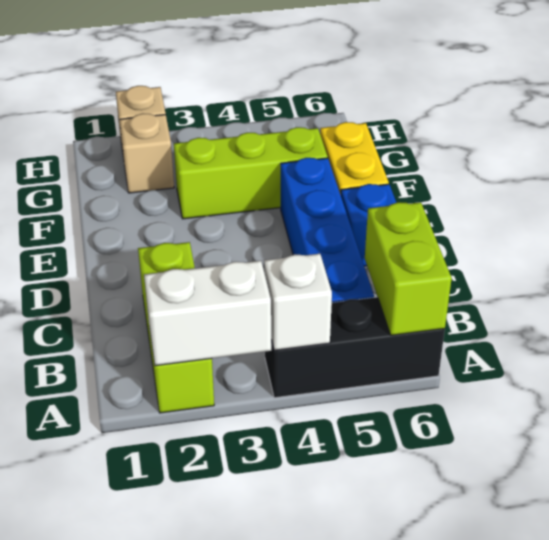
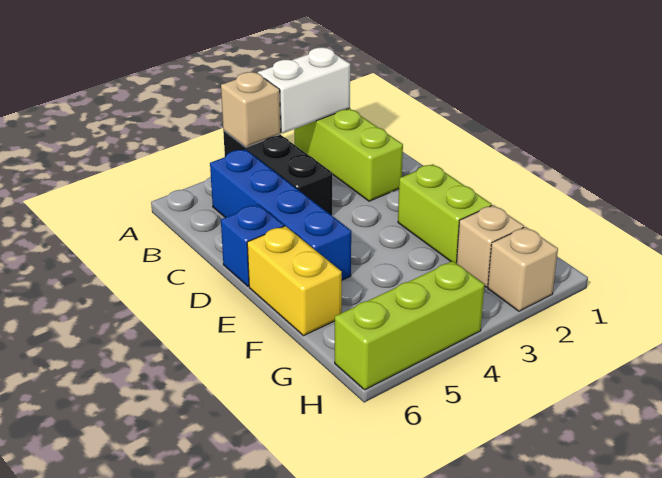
black 1x3 brick [265,297,445,398] -> black 1x3 brick turned to [223,131,332,215]
white 1x1 brick [264,254,332,350] -> tan 1x1 brick [221,72,281,147]
lime 1x2 brick [365,202,452,335] -> lime 1x2 brick moved to [398,164,492,264]
lime 1x3 brick [174,127,328,219] -> lime 1x3 brick moved to [335,261,484,390]

